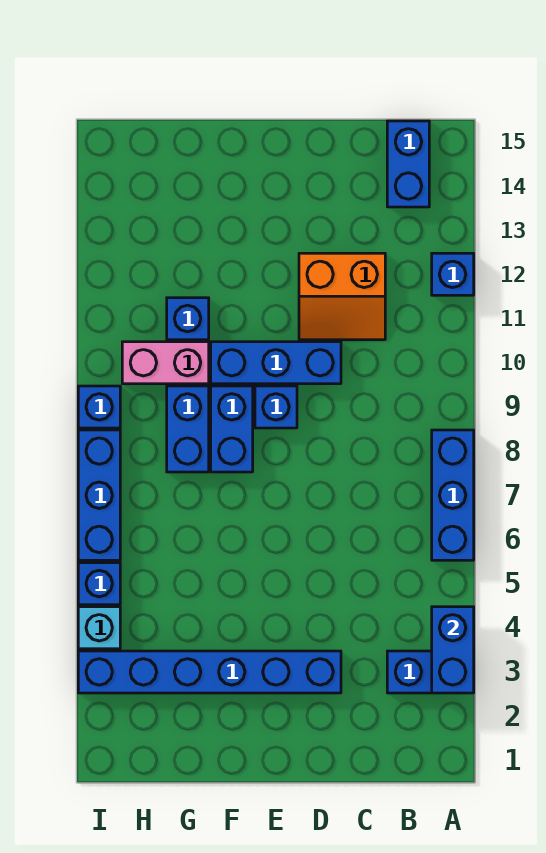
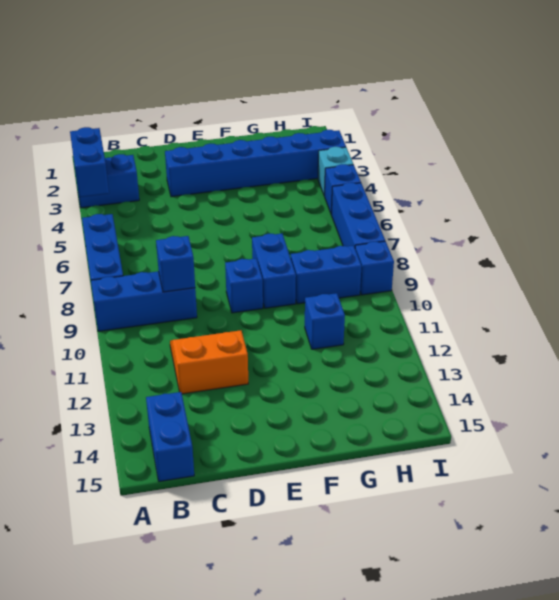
blue 1x1 brick [432,253,474,295] -> blue 1x1 brick moved to [156,236,195,292]
blue 1x3 brick [211,342,341,384] -> blue 1x3 brick moved to [91,271,197,331]
blue 1x2 brick [167,386,209,472] -> blue 1x2 brick turned to [291,246,362,304]
pink 1x2 brick [122,342,209,384] -> none

